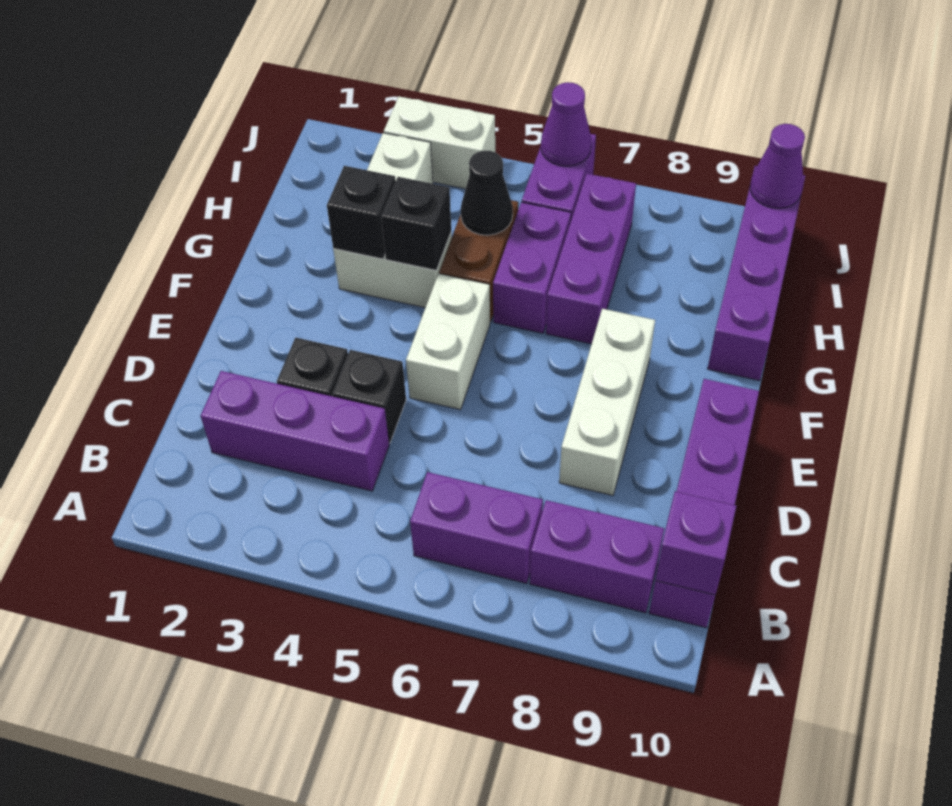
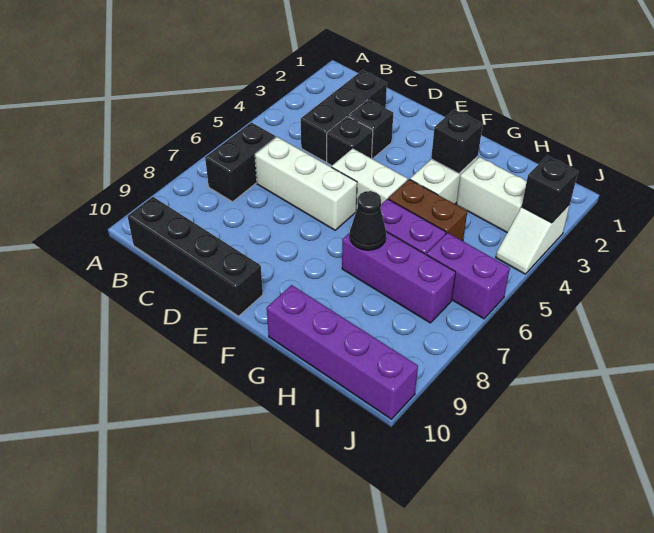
purple 1x2 brick [410,472,543,584] -> black 1x2 brick [205,122,276,202]
purple 1x2 brick [530,500,664,613] -> none
purple 1x4 brick [649,379,759,628] -> black 1x4 brick [127,197,263,316]
purple 1x1 brick [655,491,736,595] -> none
purple 1x3 brick [200,371,389,491] -> black 1x3 brick [301,70,387,162]
white 1x3 brick [559,309,655,496] -> white 1x3 brick moved to [255,137,357,230]
black 1x1 brick [381,177,451,270] -> black 1x1 brick moved to [522,156,578,223]
black 1x1 cone [461,150,513,235] -> black 1x1 cone moved to [350,191,386,250]
white 1x2 brick [384,97,495,189] -> white 1x2 slope [496,204,570,274]
purple 1x1 cone [541,82,591,166] -> none
purple 1x1 cone [750,124,805,208] -> none

